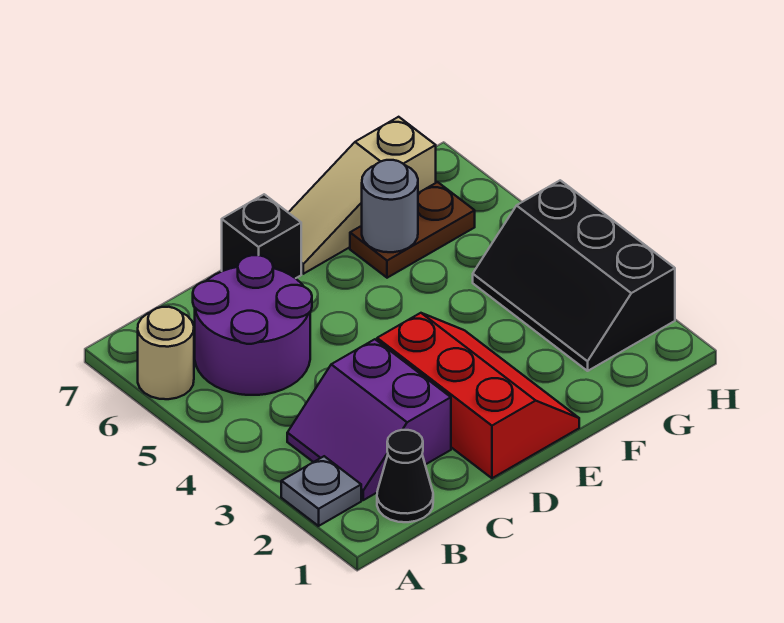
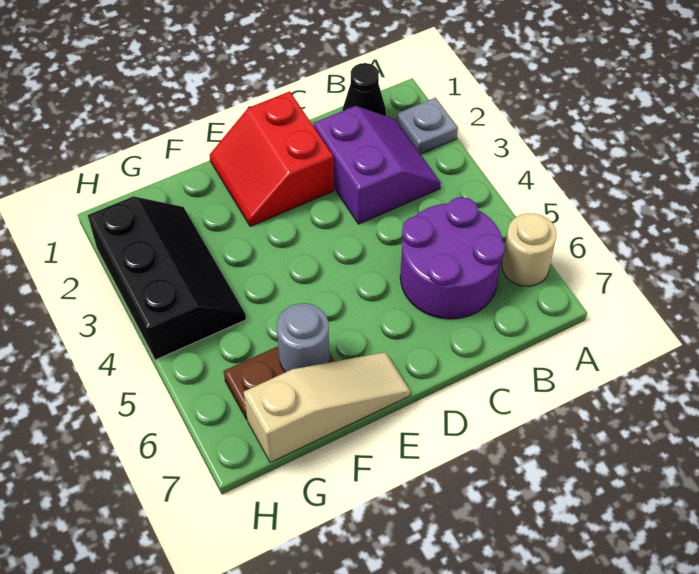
red 2x3 slope [377,313,579,478] -> red 2x2 slope [210,91,334,226]
black 1x1 brick [222,194,301,278] -> none

